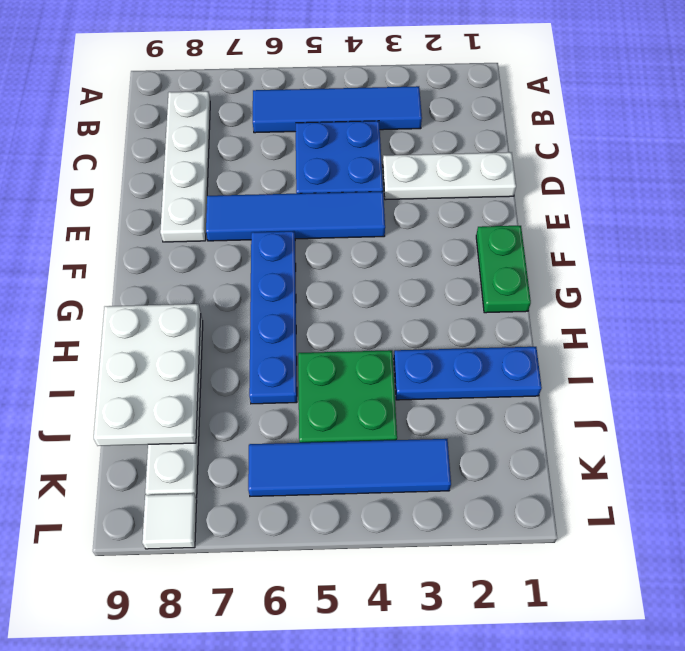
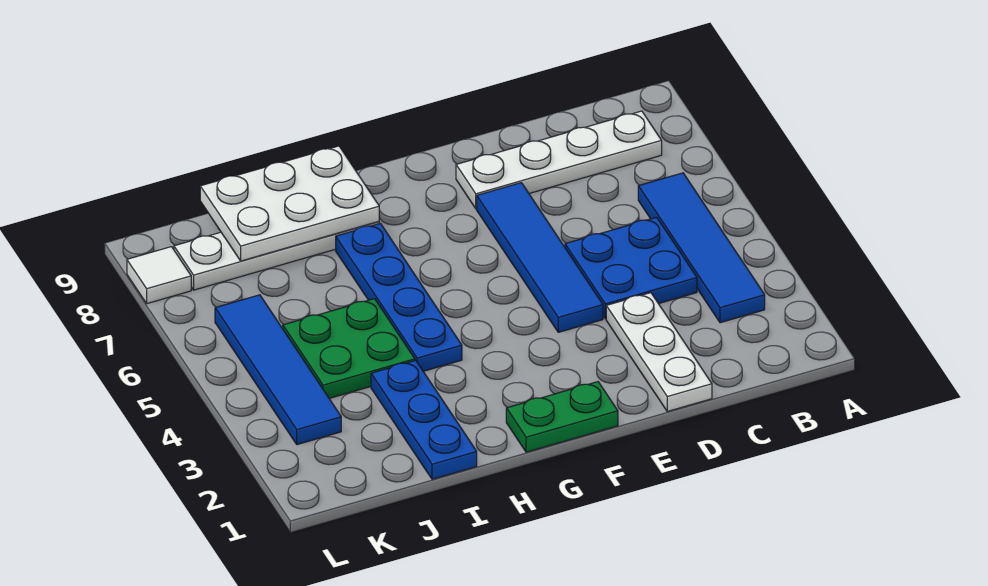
blue 1x4 plate [249,231,297,404] -> blue 1x4 plate turned to [336,223,462,371]

